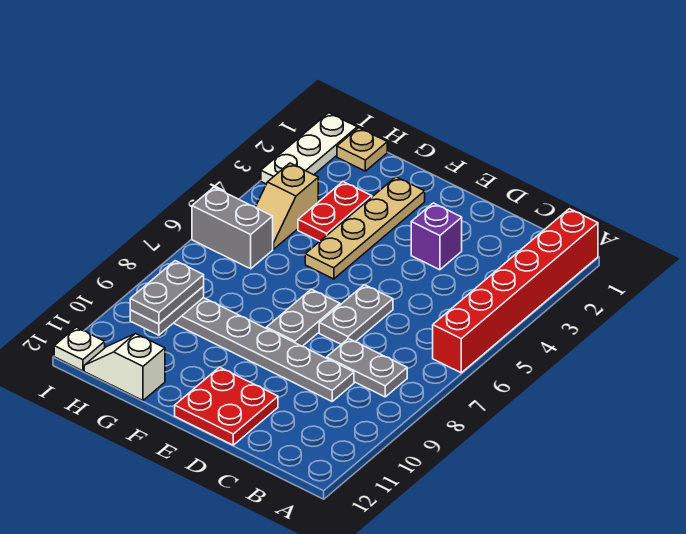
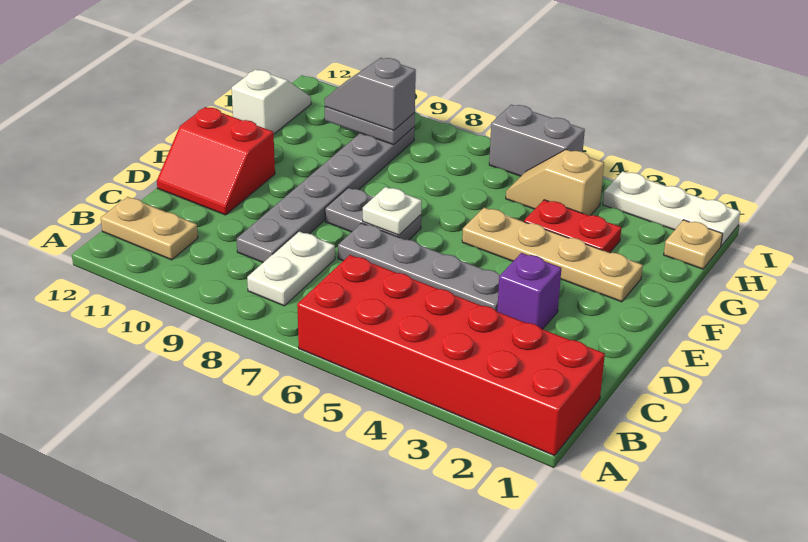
red 1x6 brick [433,209,598,373] -> red 2x6 brick [297,255,605,456]
grey 1x2 plate [327,339,407,397] -> white 1x2 plate [247,231,335,306]
none -> tan 1x2 plate [101,197,198,260]
grey 1x2 plate [319,285,393,344] -> grey 1x4 plate [338,223,500,311]
red 2x2 plate [175,367,278,445] -> red 2x2 slope [157,107,275,215]
grey 1x2 brick [192,187,273,269] -> grey 1x2 brick turned to [489,105,585,176]
grey 1x2 plate [130,261,204,324] -> grey 1x2 slope [325,58,416,130]
white 1x1 plate [54,327,105,371] -> white 1x1 plate moved to [363,187,422,235]

